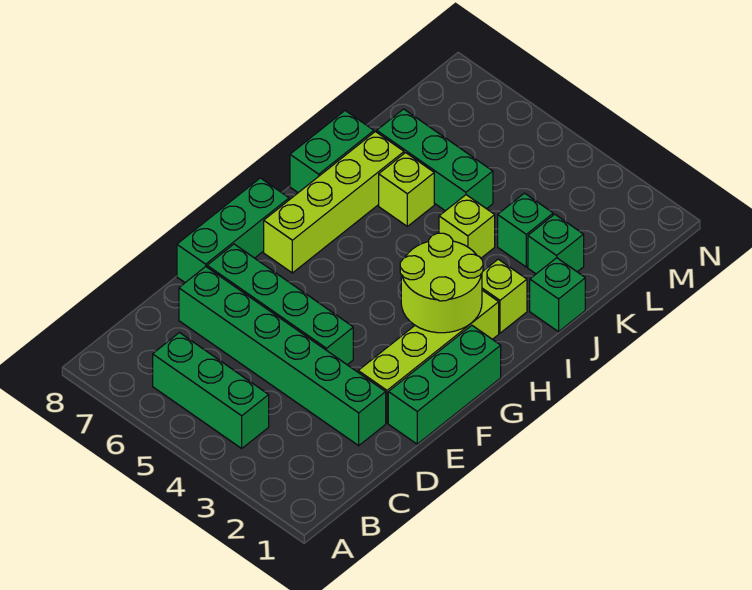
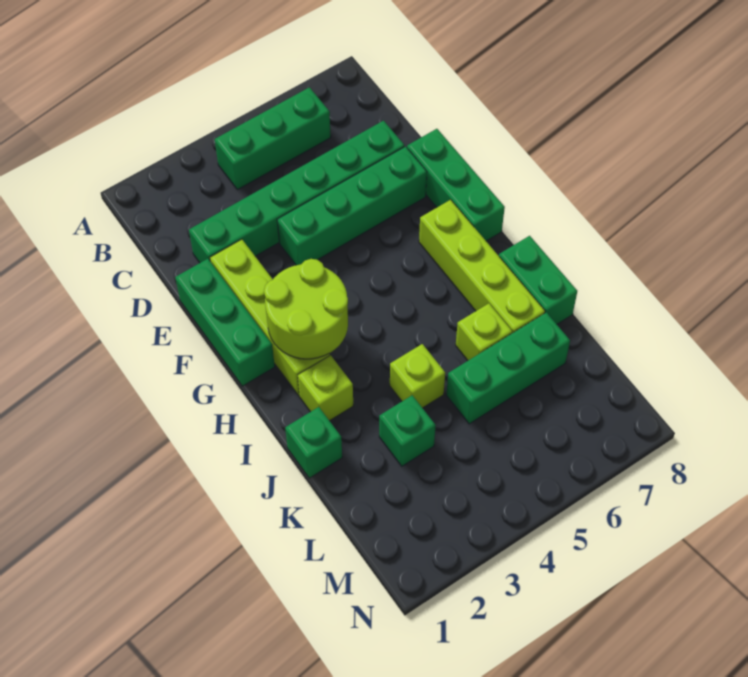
green 1x1 brick [528,214,584,274] -> none

